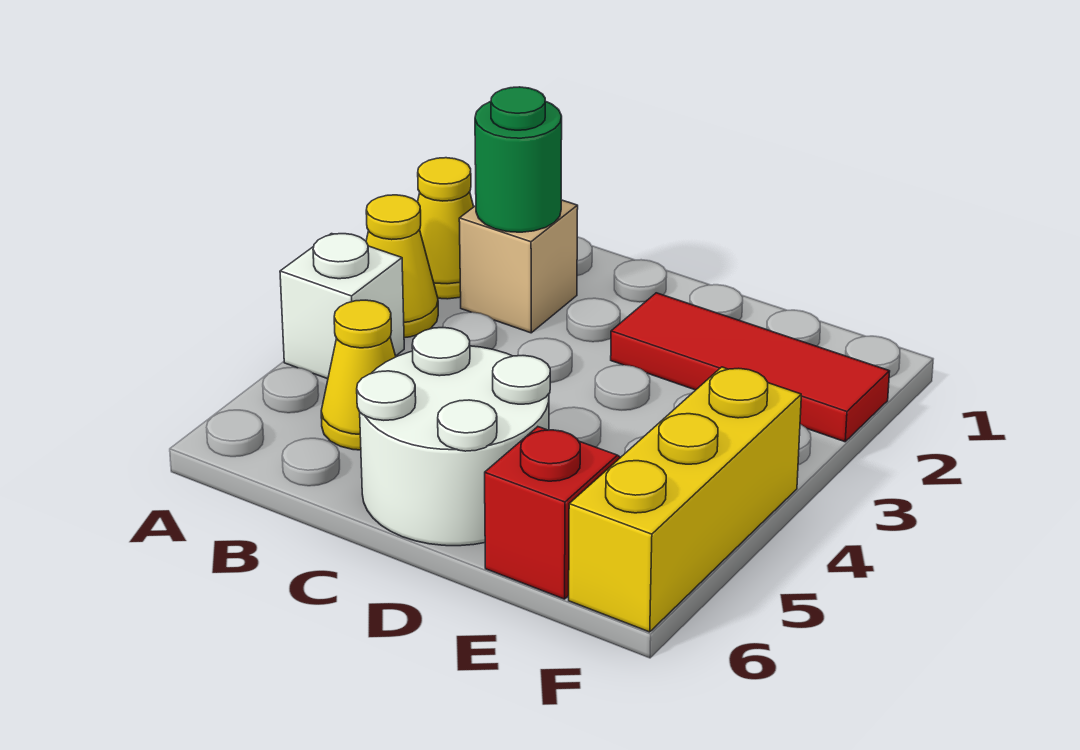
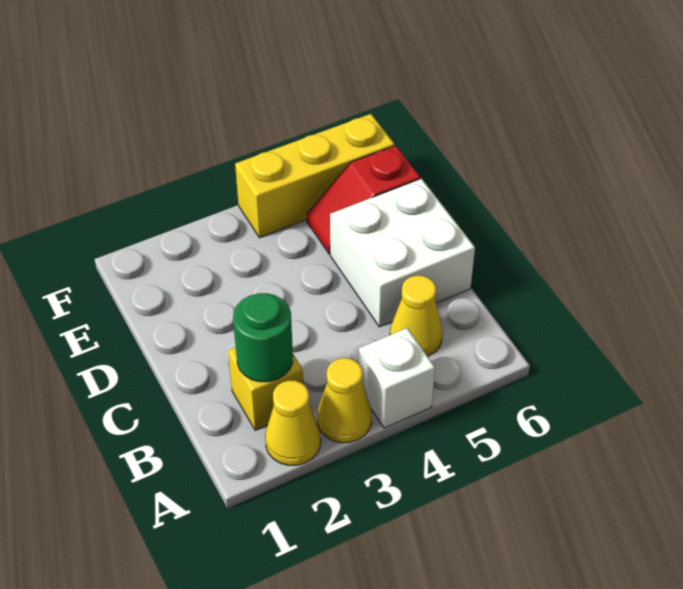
tan 1x1 brick [459,200,578,333] -> yellow 1x1 brick [228,347,303,430]
white 2x2 round brick [357,328,550,546] -> white 2x2 brick [330,179,475,327]
red 1x3 tile [611,293,890,442] -> none

